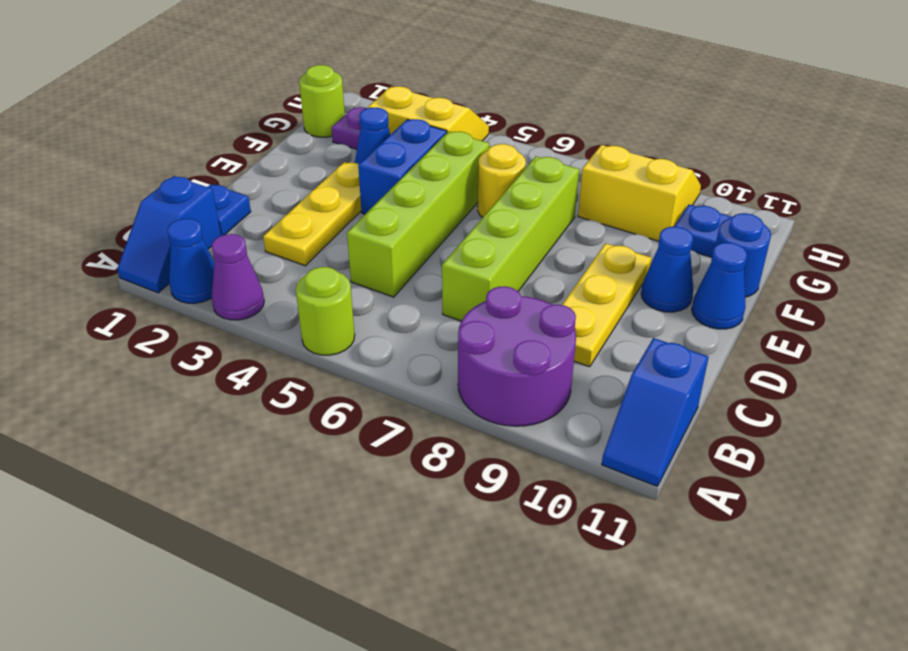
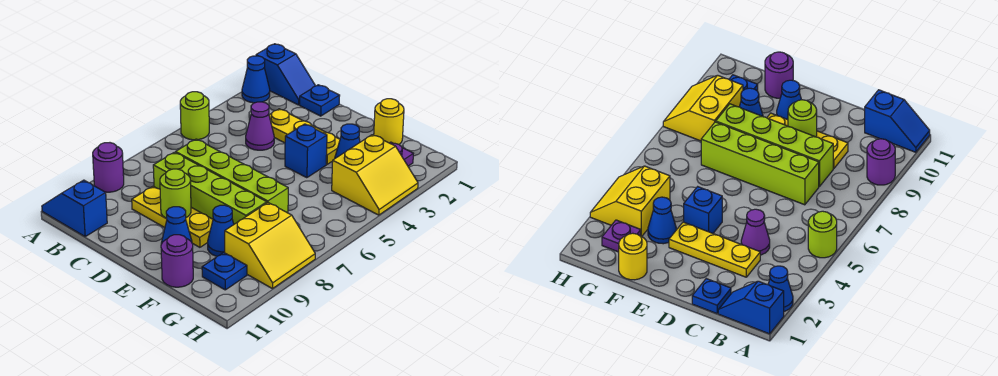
blue 1x2 slope [117,176,221,293] -> blue 1x2 slope turned to [256,44,315,105]
purple 1x1 cone [212,234,264,320] -> purple 1x1 cone moved to [246,102,274,150]
purple 2x2 round brick [458,286,576,426] -> purple 1x1 round brick [93,143,124,192]
lime 1x4 brick [347,131,489,297] -> lime 1x4 brick moved to [153,152,267,224]
blue 1x2 brick [358,119,447,214] -> blue 1x1 brick [285,124,327,178]
blue 1x1 cone [692,243,747,329] -> blue 1x1 cone moved to [208,205,234,256]
yellow 1x1 round brick [478,144,526,217] -> yellow 1x1 round brick moved to [374,99,404,144]
blue 1x1 round brick [715,213,771,297] -> purple 1x1 round brick [161,235,193,287]
lime 1x1 round brick [299,65,345,137] -> lime 1x1 round brick moved to [160,169,191,218]

